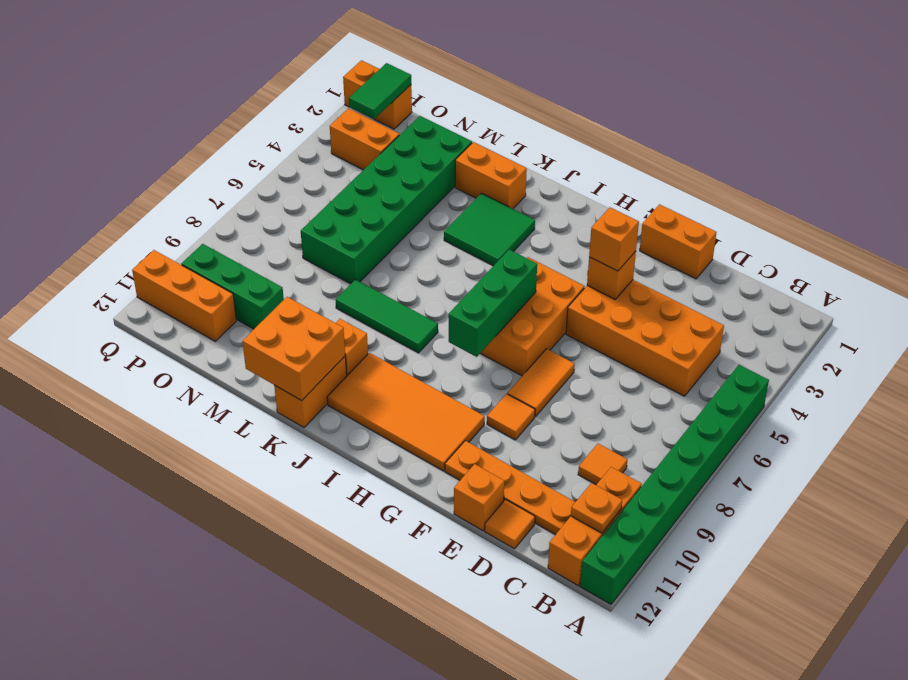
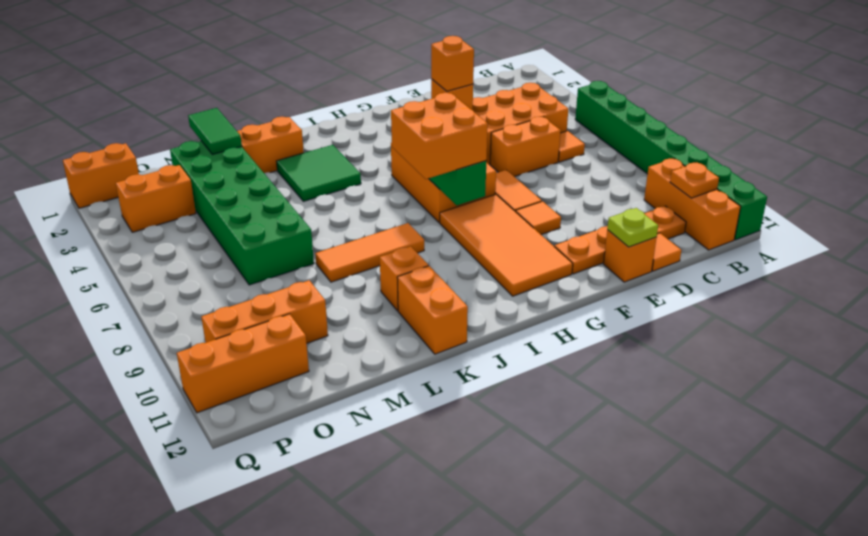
orange 1x1 tile [578,444,628,485] -> orange 1x1 tile moved to [558,131,585,162]
orange 1x2 brick [640,204,717,279] -> orange 1x2 brick moved to [490,117,561,177]
none -> lime 1x1 plate [607,208,658,247]
orange 2x4 tile [327,353,485,471] -> orange 2x4 tile turned to [440,194,573,296]
green 1x3 tile [336,279,438,353] -> orange 1x3 tile [315,223,424,282]
orange 2x2 brick [242,297,345,401] -> orange 2x2 brick moved to [391,93,488,179]
green 1x3 brick [182,244,284,329] -> orange 1x3 brick [201,280,328,343]
green 1x2 tile [349,63,411,119] -> green 1x2 tile moved to [188,108,242,155]

